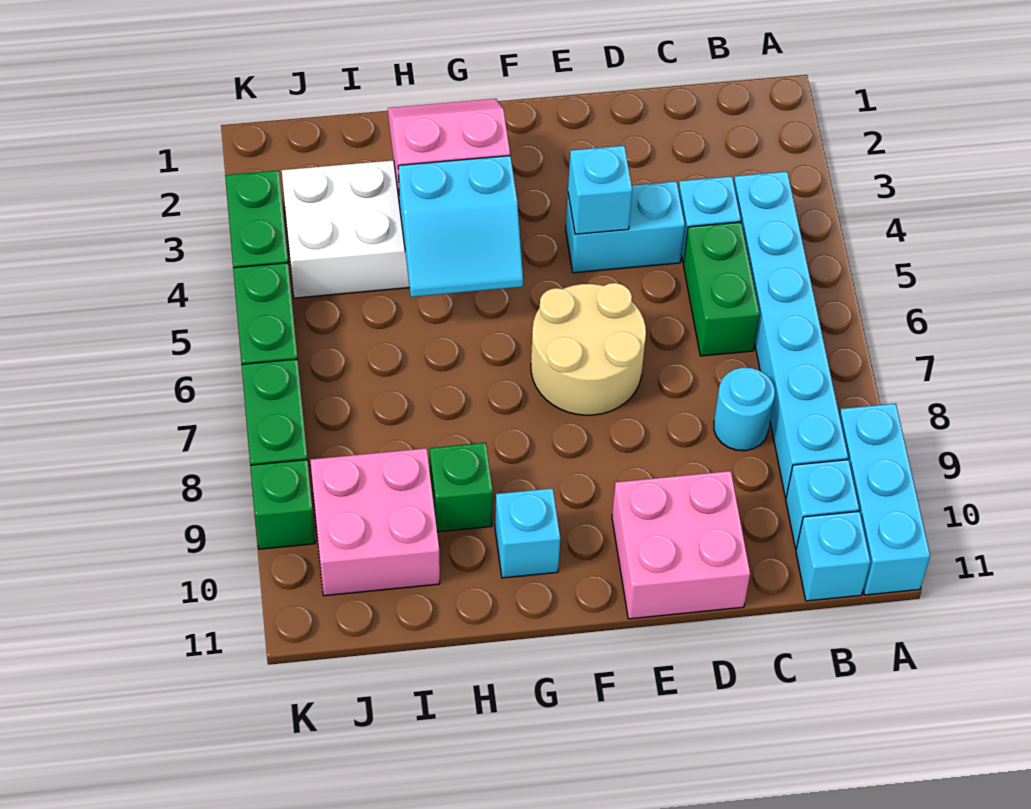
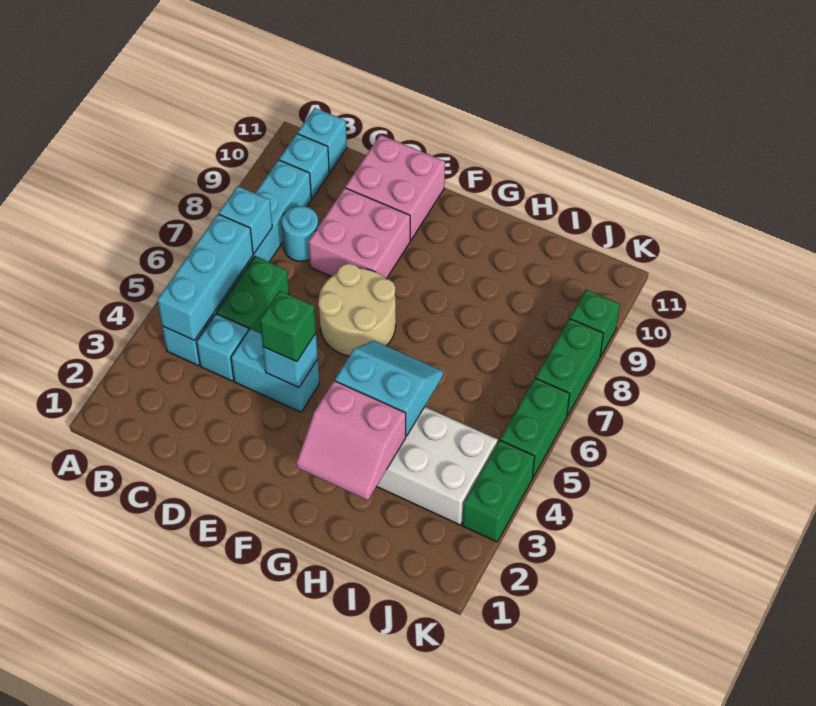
cyan 1x3 brick [839,404,930,595] -> cyan 1x3 brick moved to [157,214,253,340]
cyan 1x1 brick [495,488,560,578] -> cyan 1x1 brick moved to [219,186,272,253]
green 1x1 brick [430,443,493,532] -> green 1x1 brick moved to [260,291,316,362]
pink 2x2 brick [310,448,440,596] -> pink 2x2 brick moved to [309,188,410,279]

